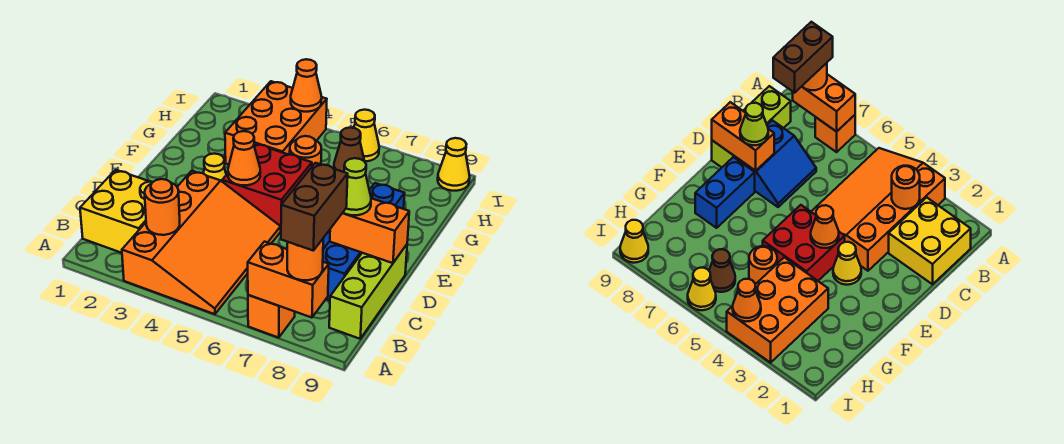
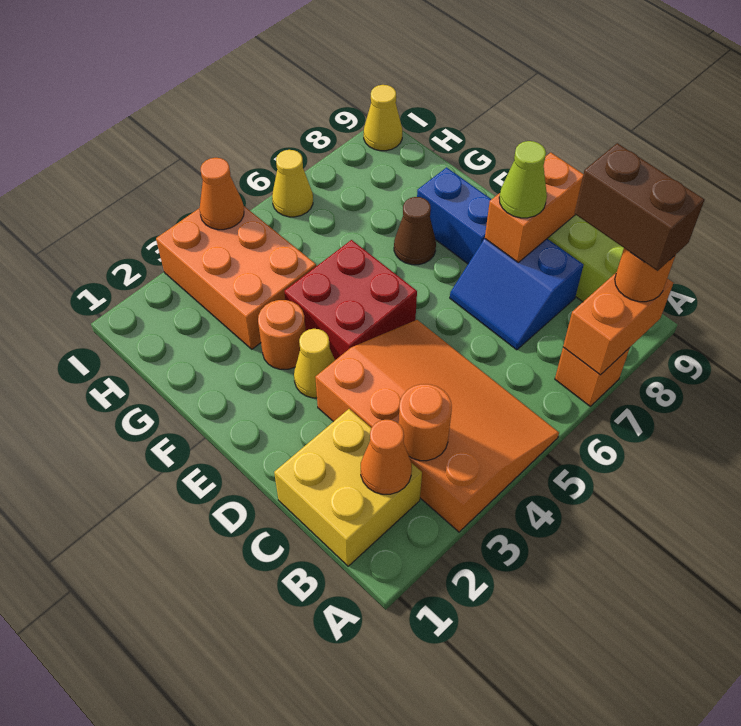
orange 1x1 cone [228,131,260,185] -> orange 1x1 cone moved to [361,420,412,494]
orange 1x1 round brick [290,136,321,166] -> orange 1x1 round brick moved to [258,300,306,369]
brown 1x1 cone [334,128,364,172] -> brown 1x1 cone moved to [394,197,436,265]

